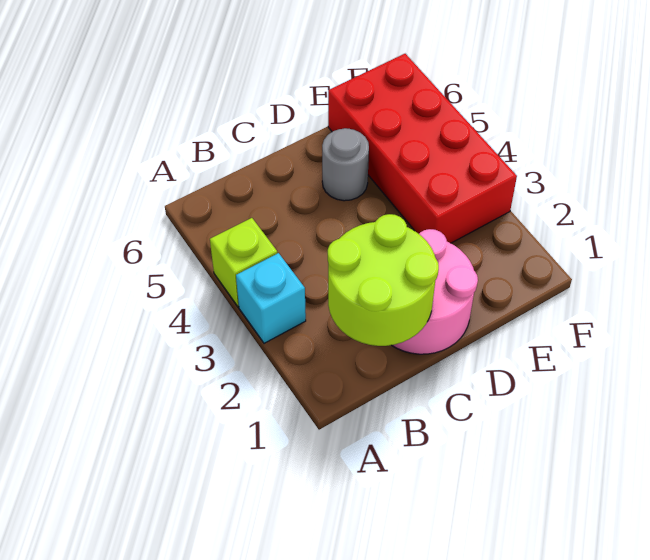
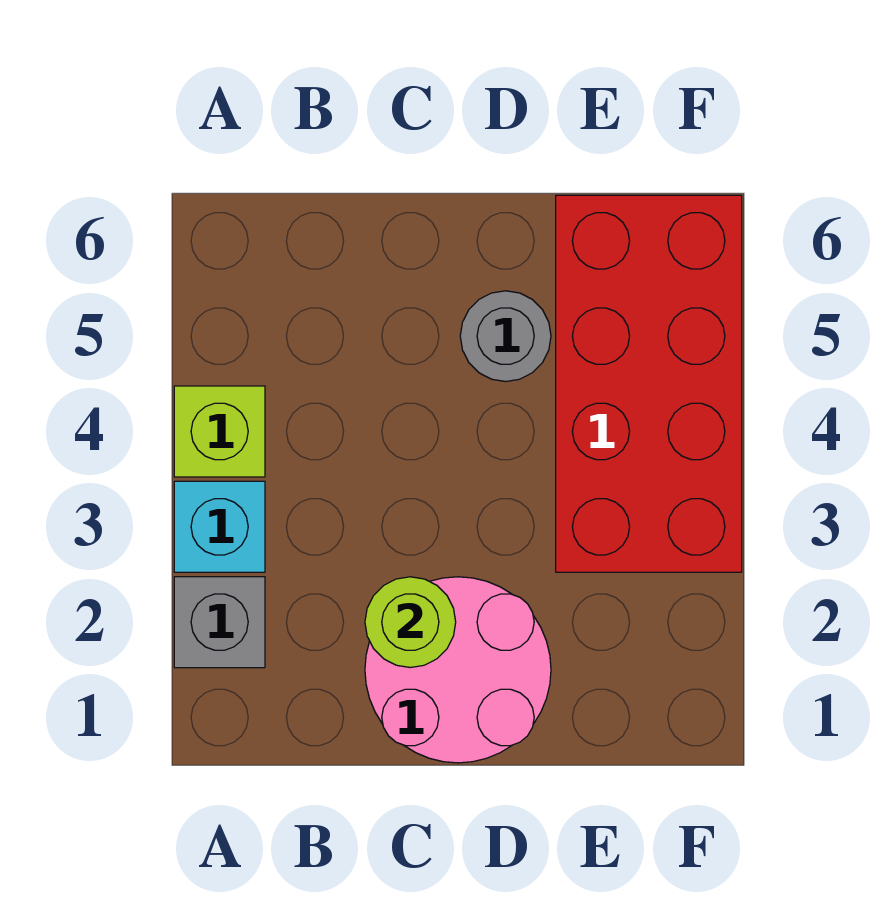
none -> grey 1x1 brick [174,577,265,668]
lime 2x2 round brick [328,214,439,346] -> lime 1x1 round brick [365,577,456,668]

